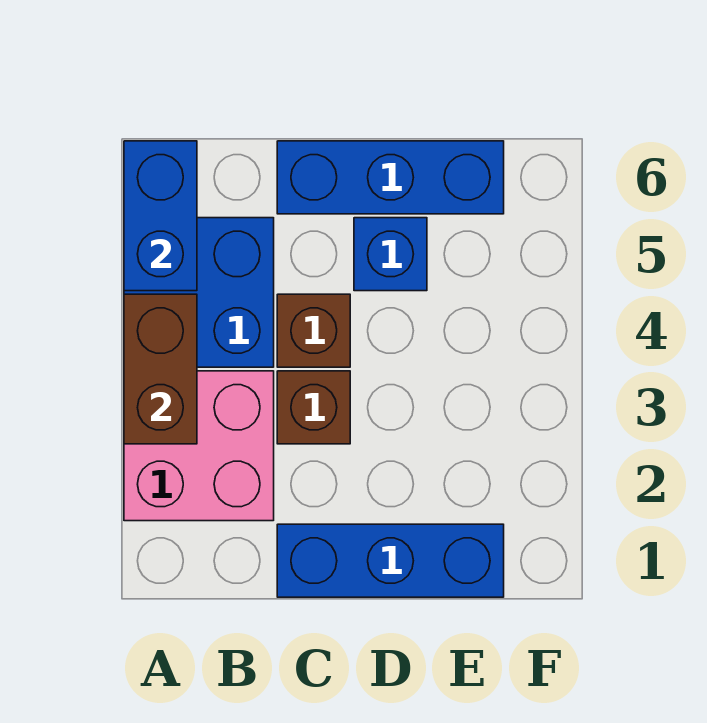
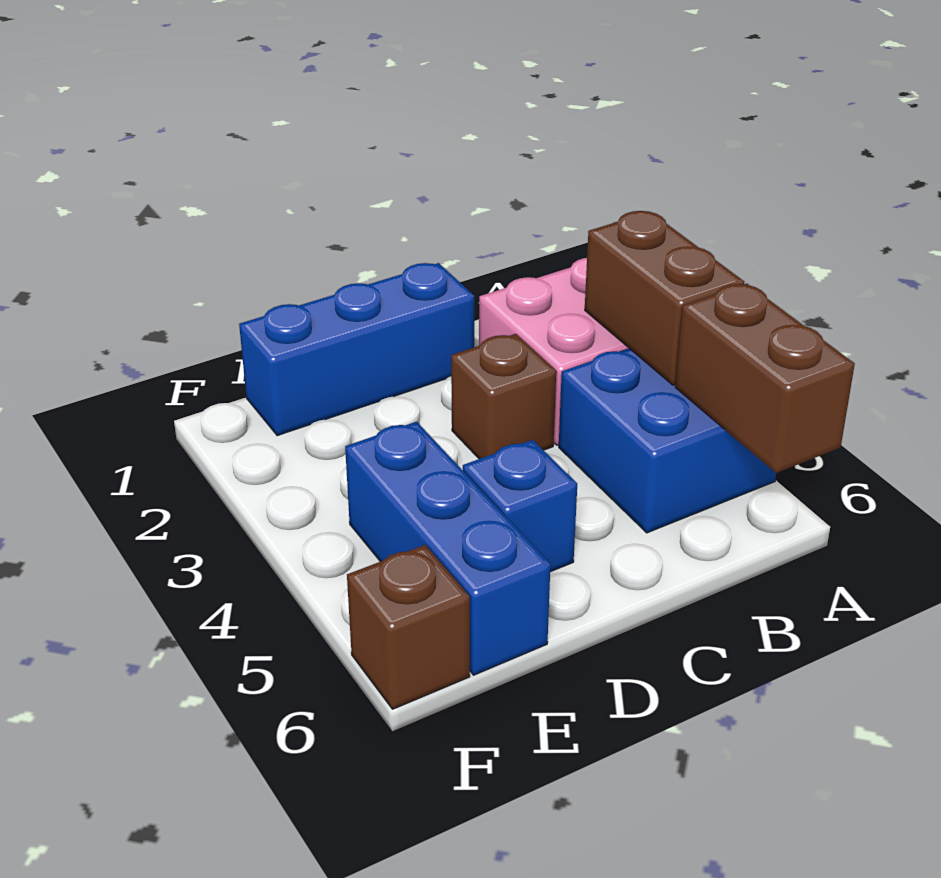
blue 1x2 brick [124,141,197,291] -> brown 1x2 brick [675,284,855,473]
brown 1x1 brick [277,294,350,367] -> brown 1x1 brick moved to [347,545,470,709]
blue 1x3 brick [277,141,504,214] -> blue 1x3 brick turned to [345,422,550,675]

